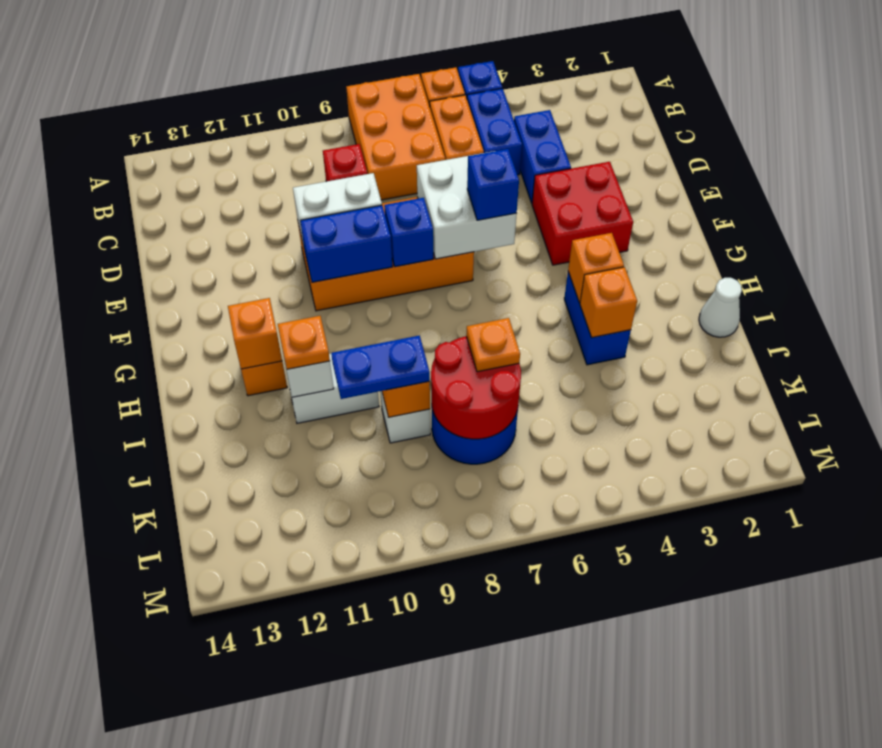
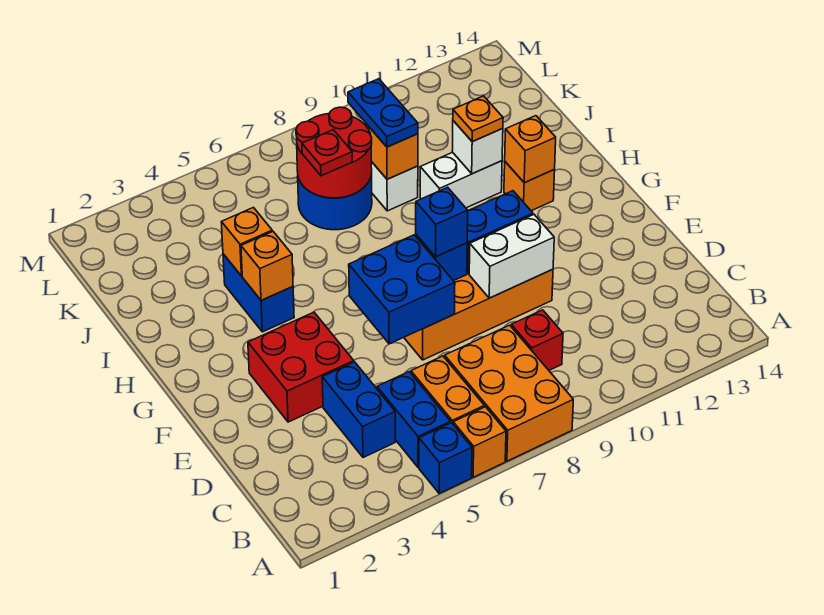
white 2x2 brick [417,151,517,259] -> blue 2x2 brick [349,235,455,344]
blue 1x1 brick [467,149,519,220] -> blue 1x1 brick moved to [416,187,468,257]
white 1x1 cone [699,278,742,337] -> none
orange 1x1 plate [466,318,520,372] -> red 1x1 plate [302,130,352,176]
blue 1x2 plate [331,336,430,399] -> blue 1x2 plate turned to [348,79,418,147]

